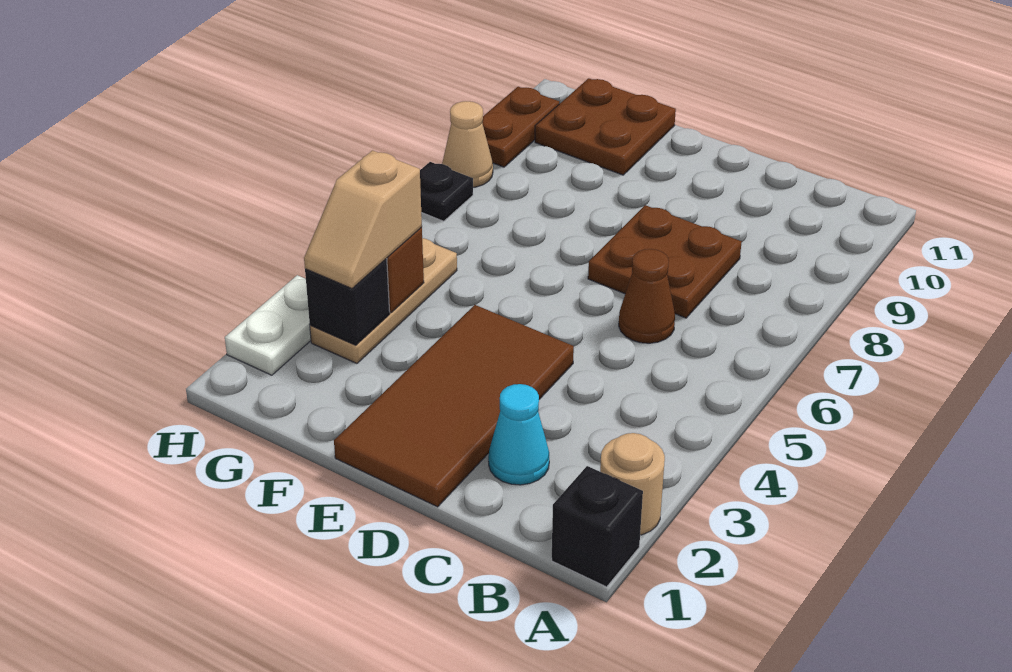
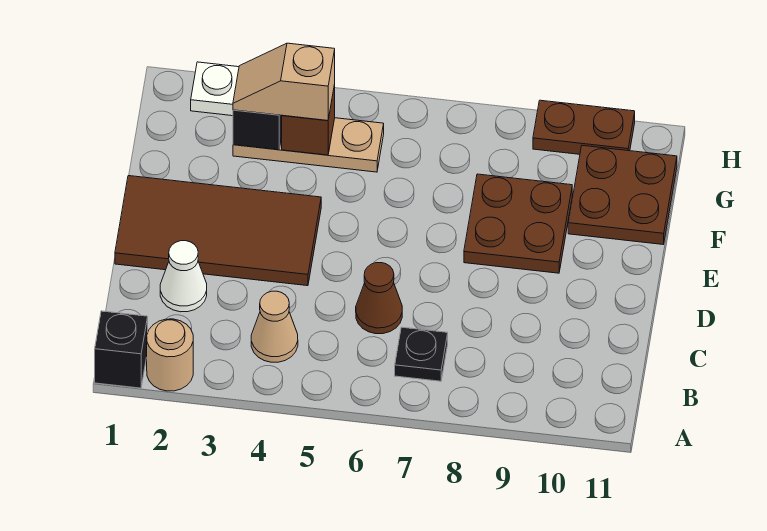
cyan 1x1 cone [488,384,549,485] -> white 1x1 cone [160,241,207,312]
brown 2x2 plate [588,205,742,318] -> brown 2x2 plate moved to [464,174,572,273]
black 1x1 plate [420,162,473,221] -> black 1x1 plate moved to [395,327,448,381]
tan 1x1 cone [442,101,493,187] -> tan 1x1 cone moved to [251,291,298,362]

